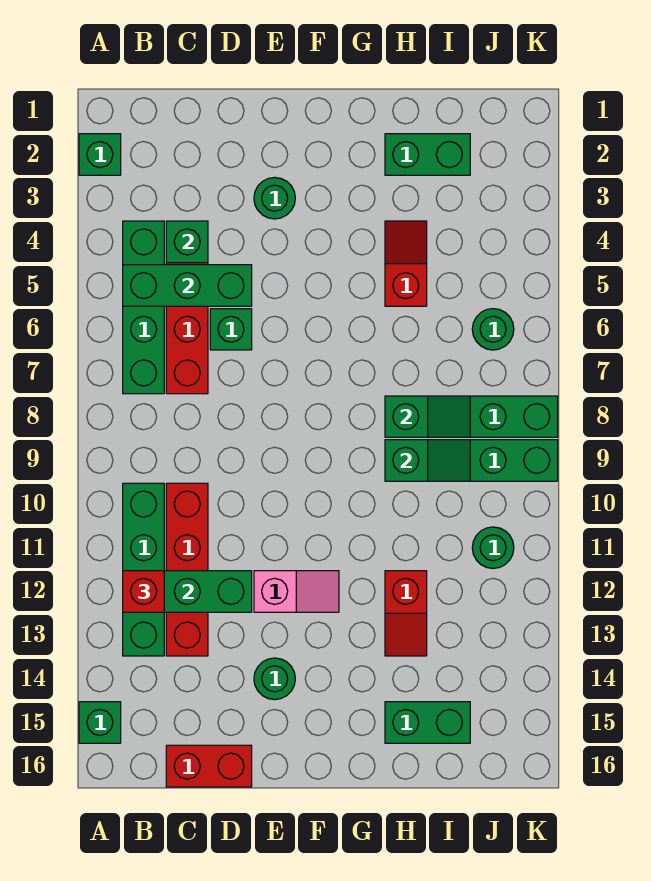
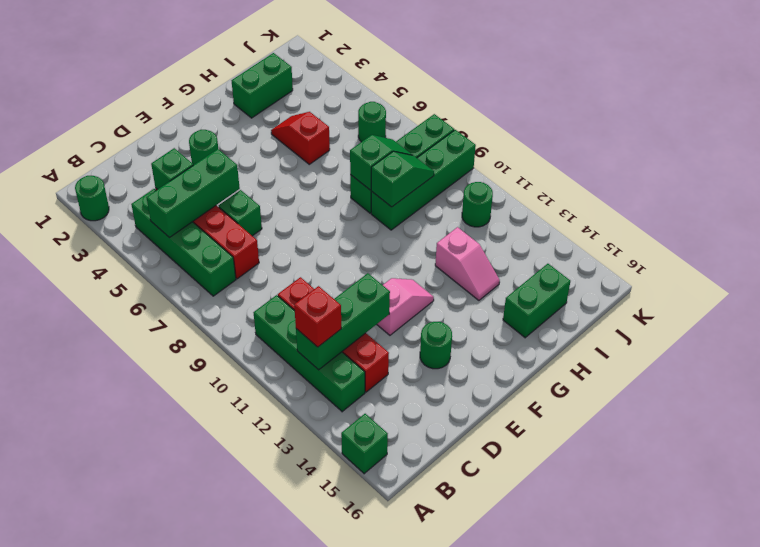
green 1x1 brick [79,134,121,175] -> green 1x1 round brick [75,176,109,221]
red 1x2 brick [166,745,252,787] -> none
red 1x2 slope [385,571,427,656] -> pink 1x2 slope [435,227,500,300]

